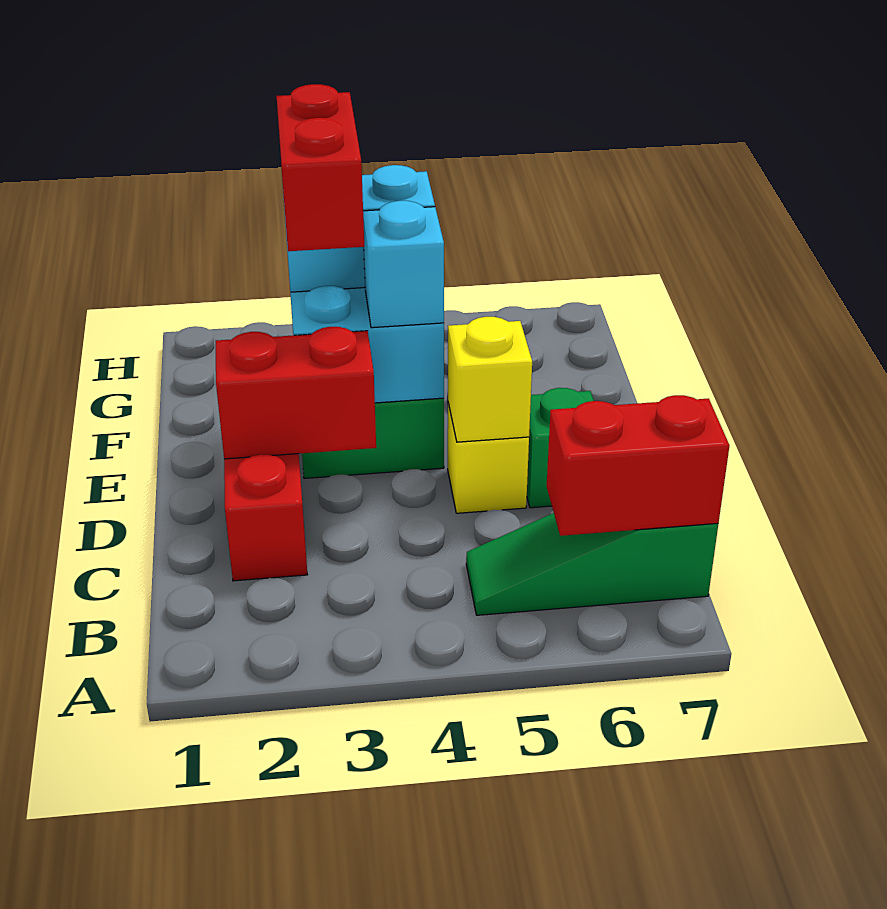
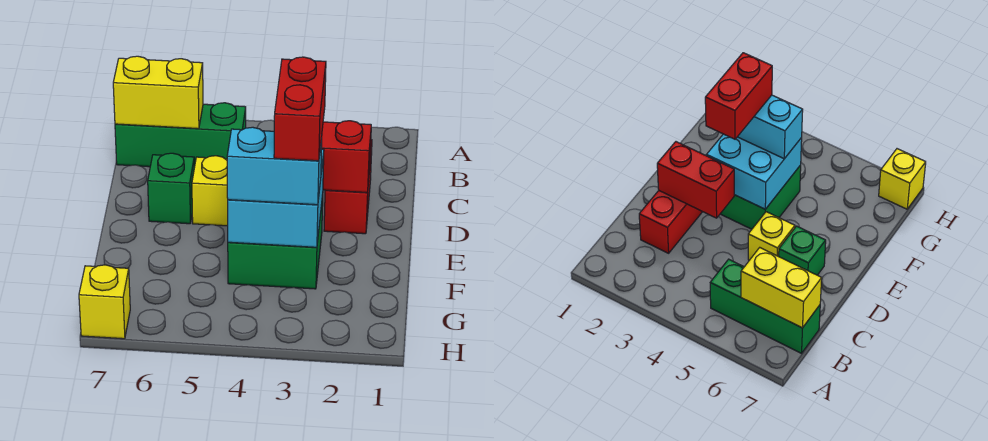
green 1x3 slope [466,513,718,615] -> green 1x3 brick [115,103,246,167]
red 1x2 brick [547,395,730,536] -> yellow 1x2 brick [113,56,203,129]
yellow 1x1 brick [448,317,532,442] -> yellow 1x1 brick moved to [79,265,130,339]
cyan 1x1 brick [363,201,444,328] -> none

